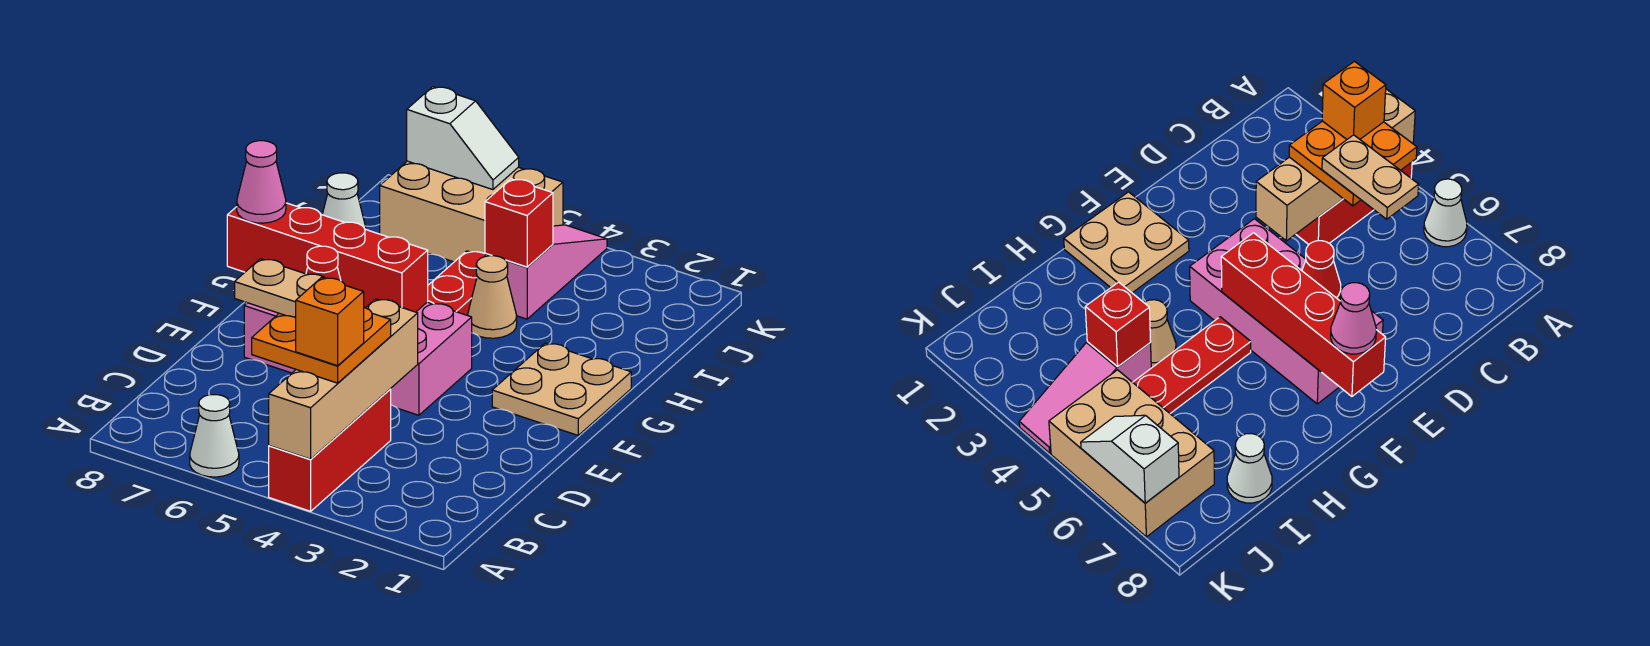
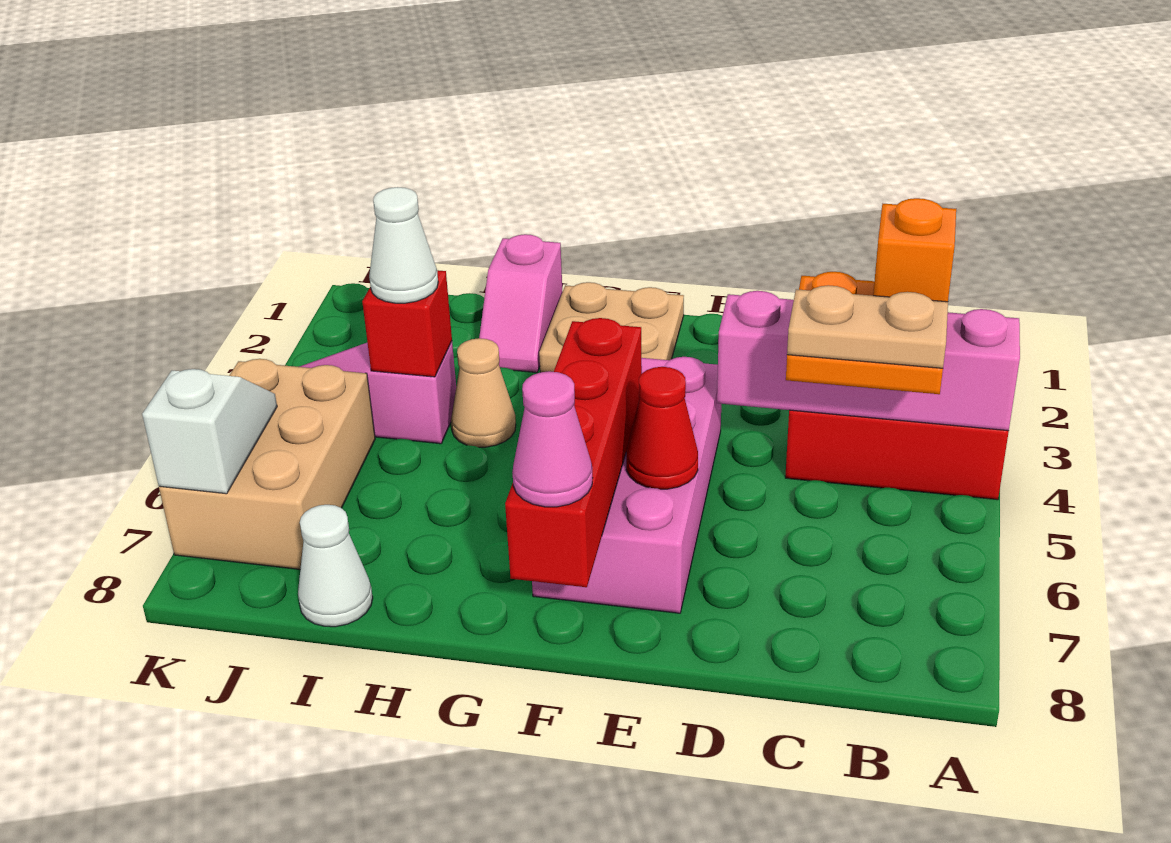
tan 1x4 brick [269,299,418,459] -> pink 1x4 brick [717,291,1020,431]
white 1x1 cone [190,395,239,477] -> white 1x1 cone moved to [369,187,438,303]
tan 1x2 plate [235,259,326,318] -> tan 1x2 plate turned to [787,285,948,368]
red 1x3 plate [428,251,485,315] -> none
none -> pink 1x2 slope [479,234,563,373]

